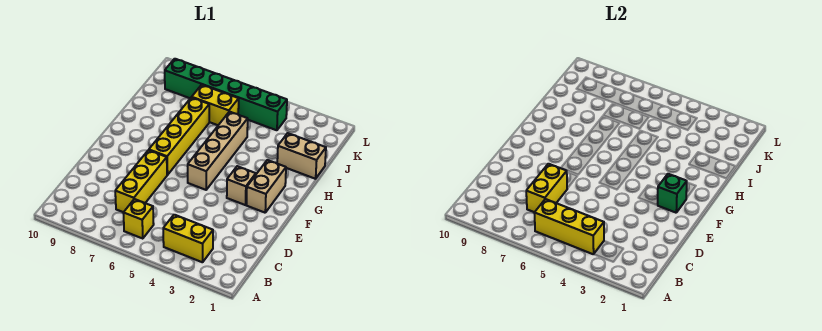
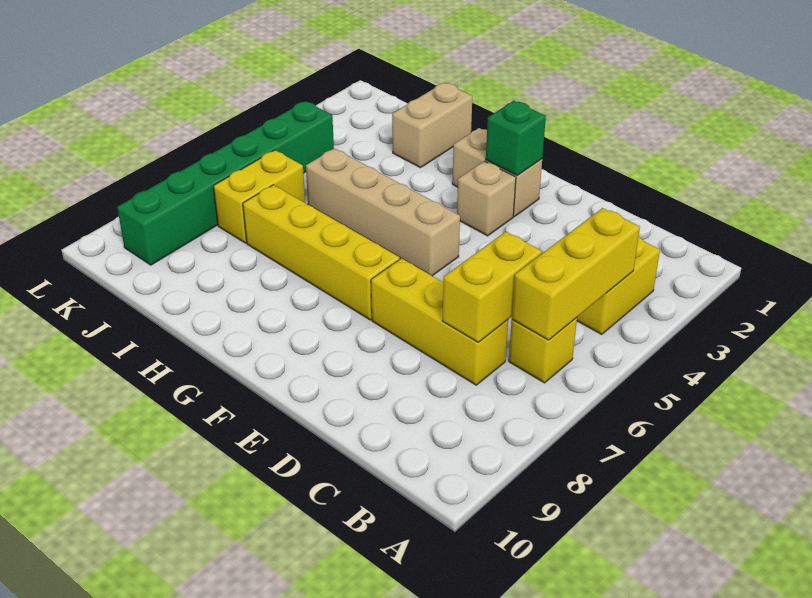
yellow 1x2 brick [526,164,567,212] -> yellow 1x2 brick turned to [442,232,542,342]

